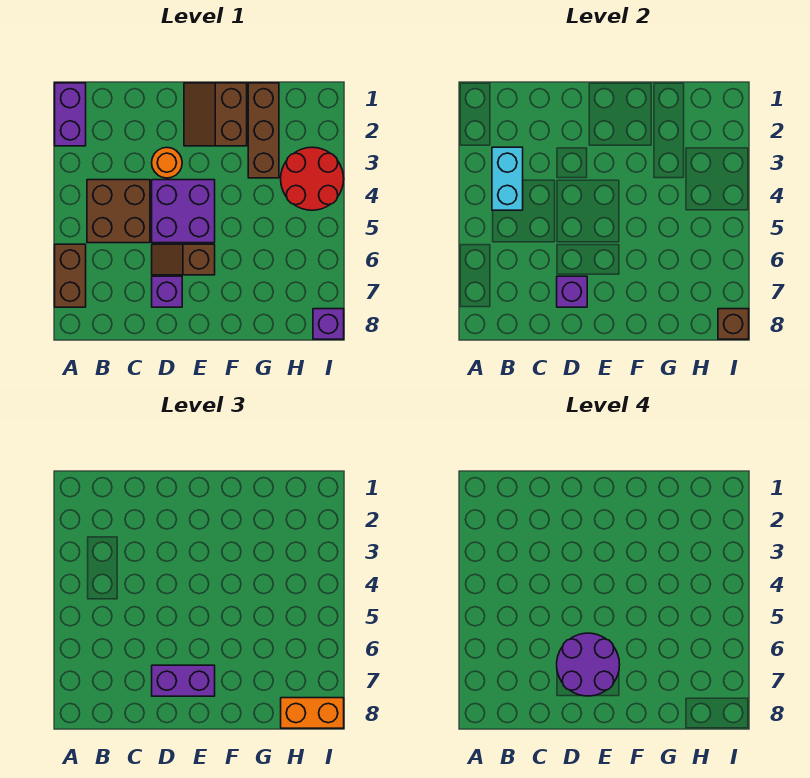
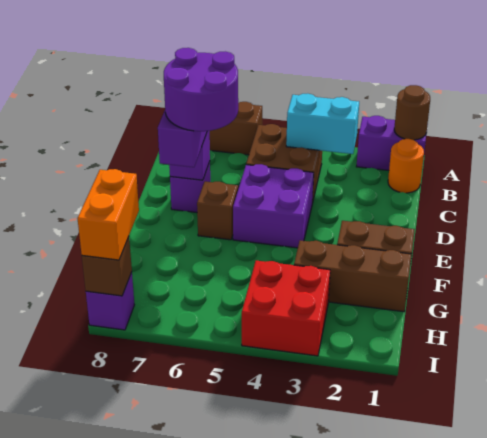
none -> brown 1x1 round brick [394,85,430,140]
orange 1x1 round brick [152,148,182,178] -> orange 1x1 round brick moved to [388,139,424,193]
red 2x2 round brick [281,147,344,210] -> red 2x2 brick [242,261,330,356]

